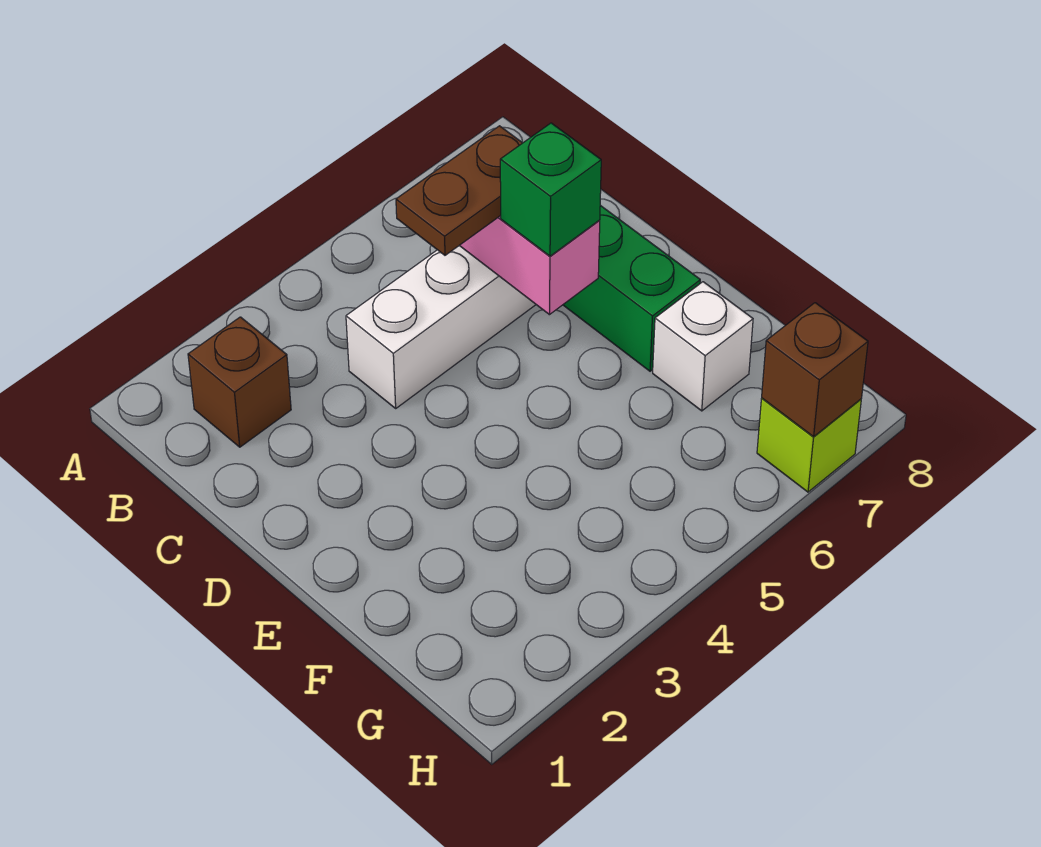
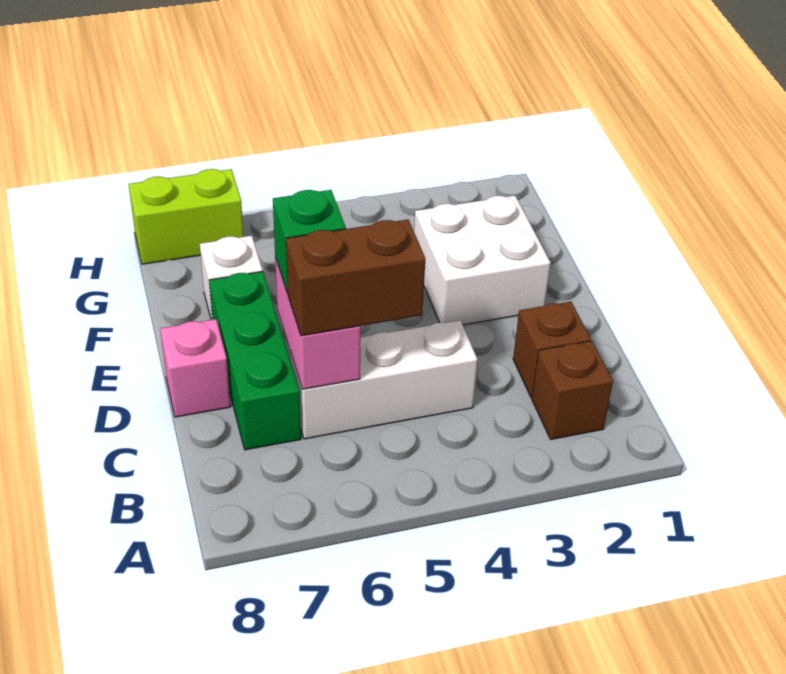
brown 1x2 plate [396,126,522,255] -> brown 1x2 brick [286,220,425,336]
none -> pink 1x1 brick [160,319,231,417]
none -> white 2x2 brick [414,196,551,325]
lime 1x1 brick [757,398,861,492] -> lime 1x2 brick [129,169,243,264]
brown 1x1 brick [762,303,868,437] -> brown 1x1 brick moved to [513,302,591,397]

